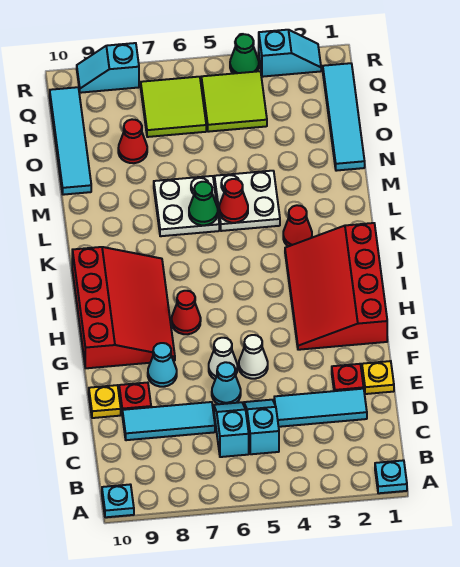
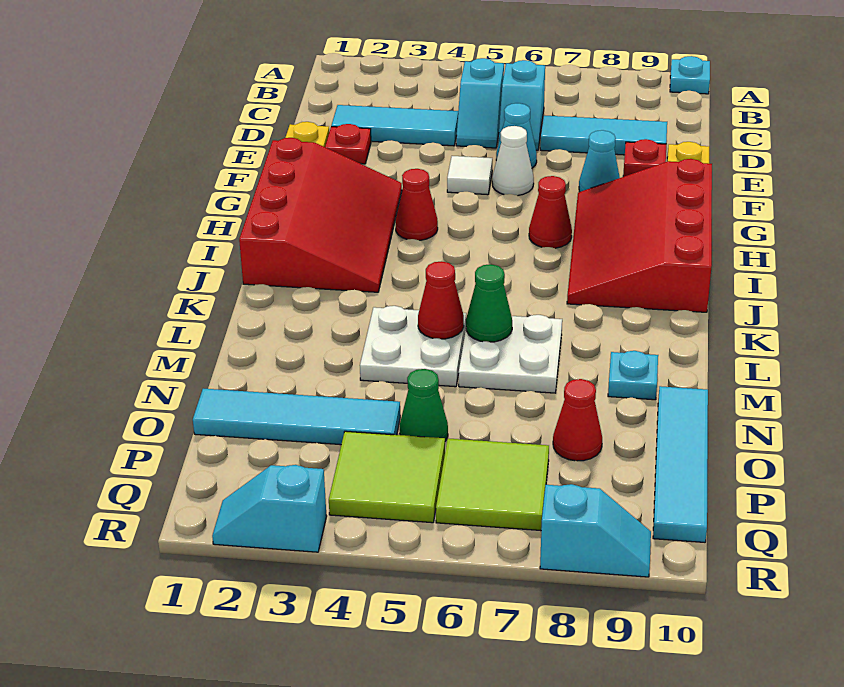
cyan 1x1 plate [375,460,407,493] -> cyan 1x1 plate moved to [608,351,658,400]
white 1x1 cone [239,335,268,379] -> white 1x1 tile [447,156,492,195]
red 1x1 cone [283,205,312,246] -> red 1x1 cone moved to [395,169,438,240]
cyan 1x4 tile [323,63,365,171] -> cyan 1x4 tile turned to [193,389,400,445]
green 1x1 cone [230,34,259,74] -> green 1x1 cone moved to [400,369,448,441]

